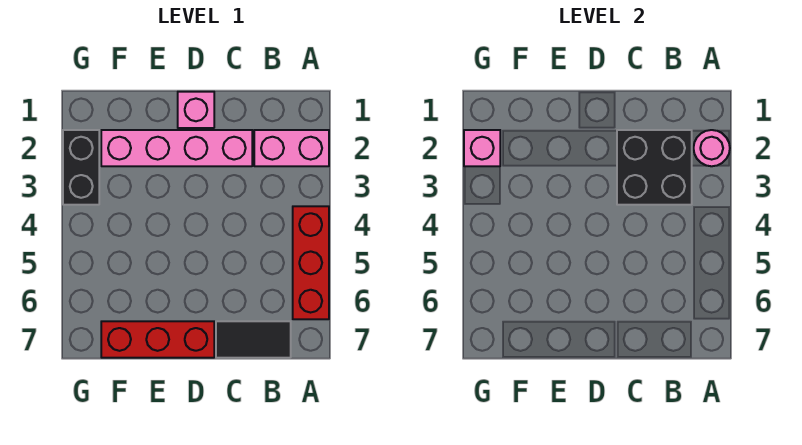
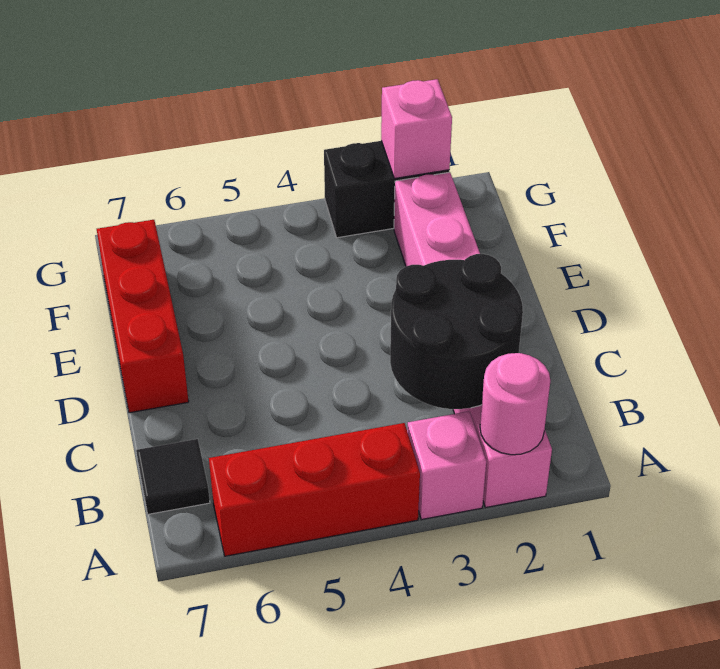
black 2x2 brick [617,130,692,205] -> black 2x2 round brick [390,254,523,409]
black 1x2 tile [216,321,291,358] -> black 1x1 tile [136,439,210,514]
pink 1x1 brick [178,92,214,128] -> pink 1x1 brick moved to [407,411,486,520]

